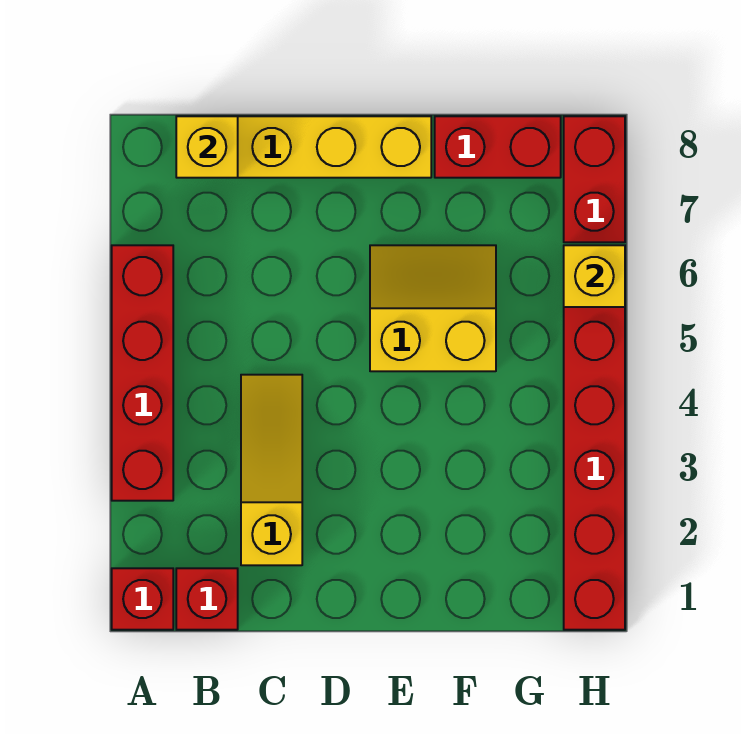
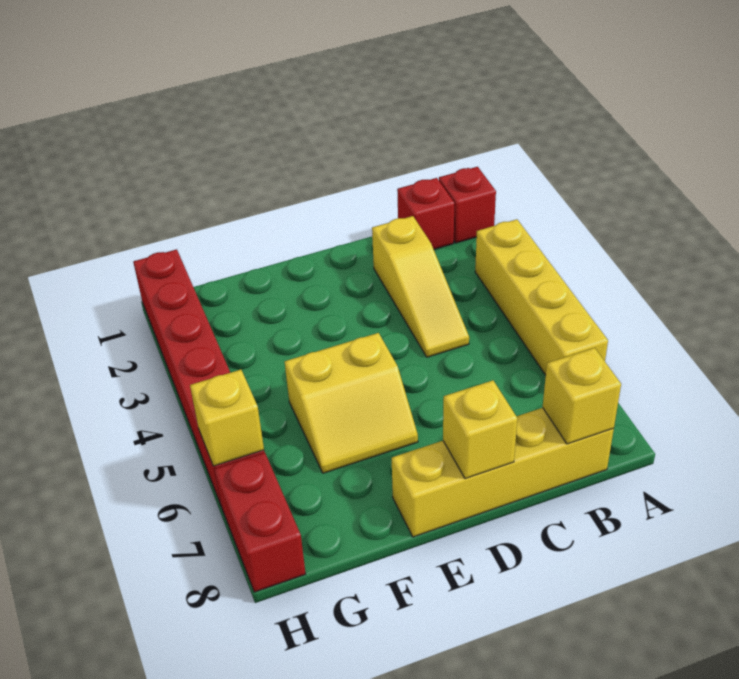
red 1x4 brick [112,245,173,501] -> yellow 1x4 brick [475,219,608,375]
none -> yellow 1x1 brick [443,380,518,479]
red 1x2 brick [435,116,561,178] -> none

